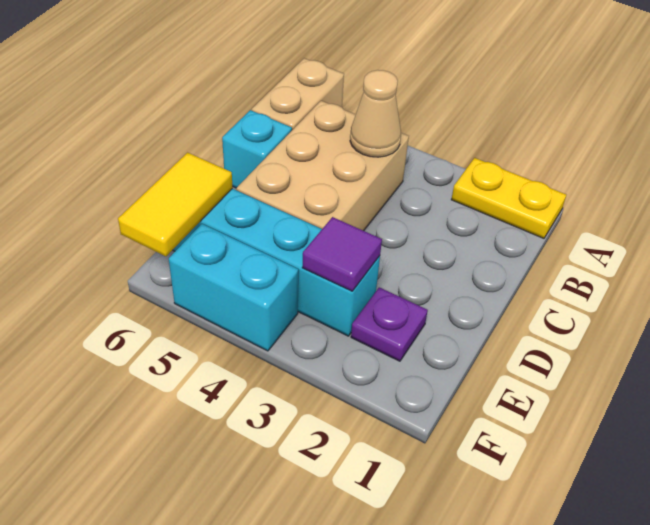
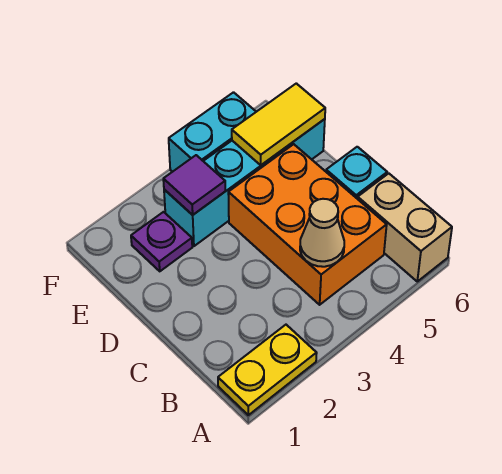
tan 2x3 brick [236,101,409,231] -> orange 2x3 brick [228,144,387,305]
yellow 1x2 tile [118,153,233,256] -> yellow 1x2 tile turned to [232,83,325,165]

